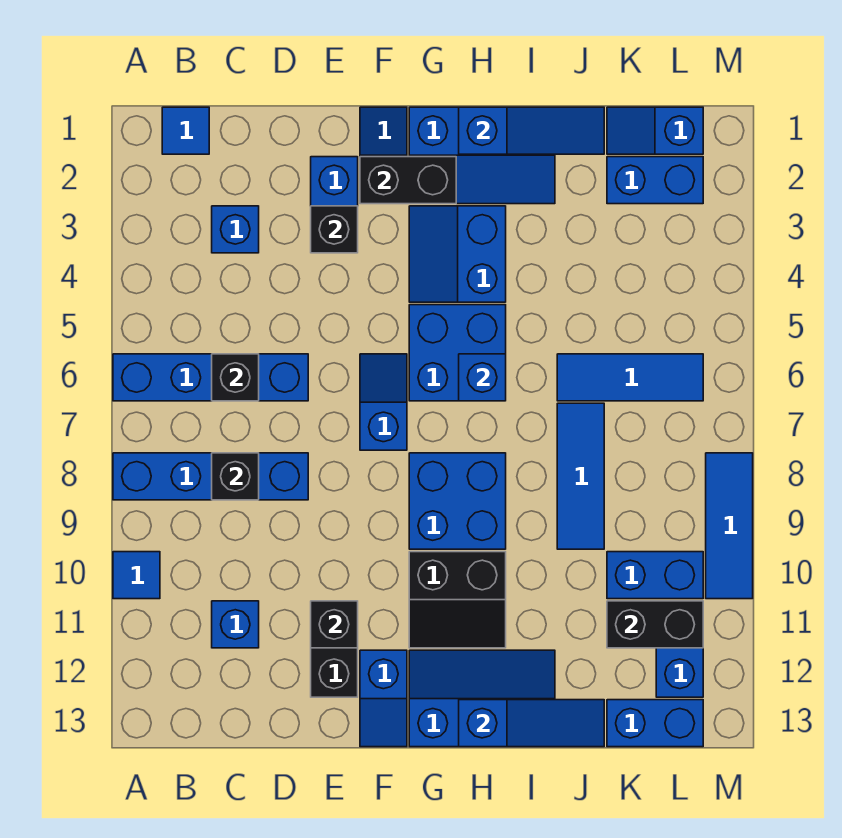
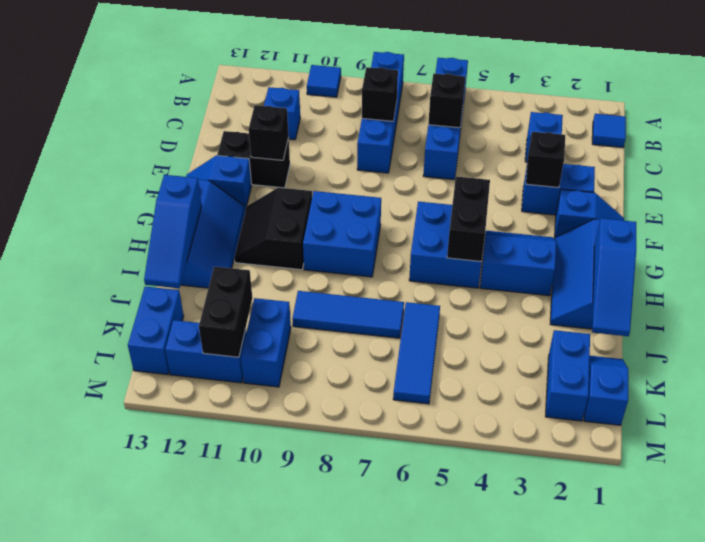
black 1x2 brick [360,157,456,204] -> black 1x2 brick moved to [447,177,490,262]
blue 1x2 slope [360,354,407,450] -> none
blue 1x1 brick [459,354,506,401] -> none
blue 1x3 tile [706,453,753,599] -> none

